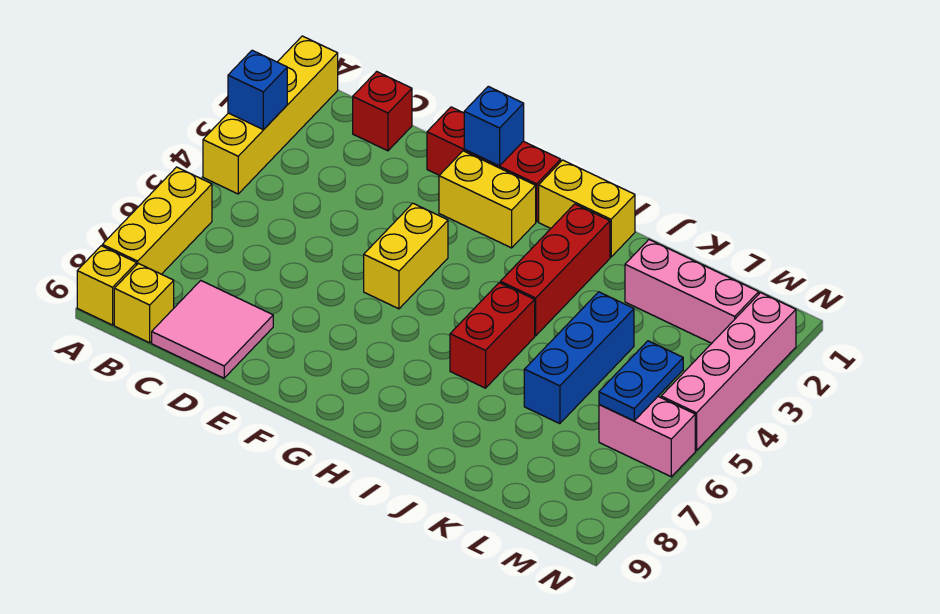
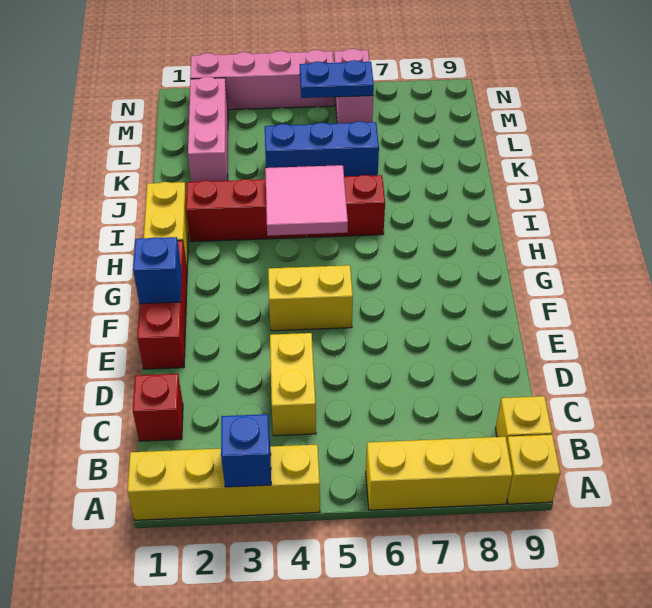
pink 2x2 tile [152,281,273,378] -> pink 2x2 tile moved to [265,165,348,236]
yellow 1x2 brick [439,151,536,248] -> yellow 1x2 brick moved to [270,333,316,436]

